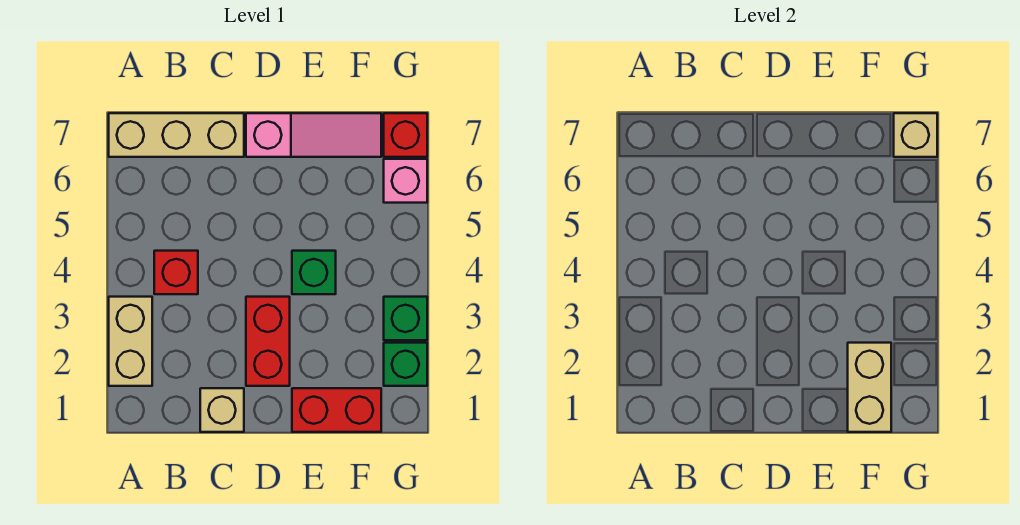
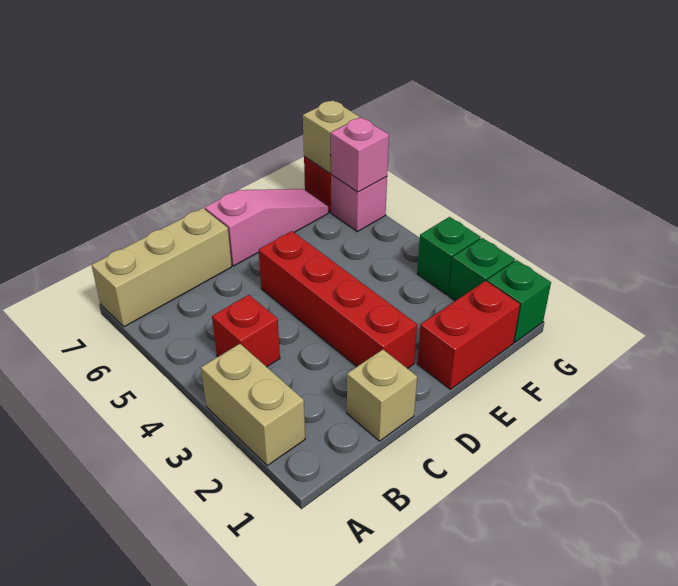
red 1x2 brick [246,297,290,386] -> red 1x4 brick [259,231,417,369]
green 1x1 brick [292,251,336,294] -> green 1x1 brick moved to [487,260,551,343]
tan 1x2 brick [848,343,891,432] -> none
none -> pink 1x1 brick [331,118,389,192]

